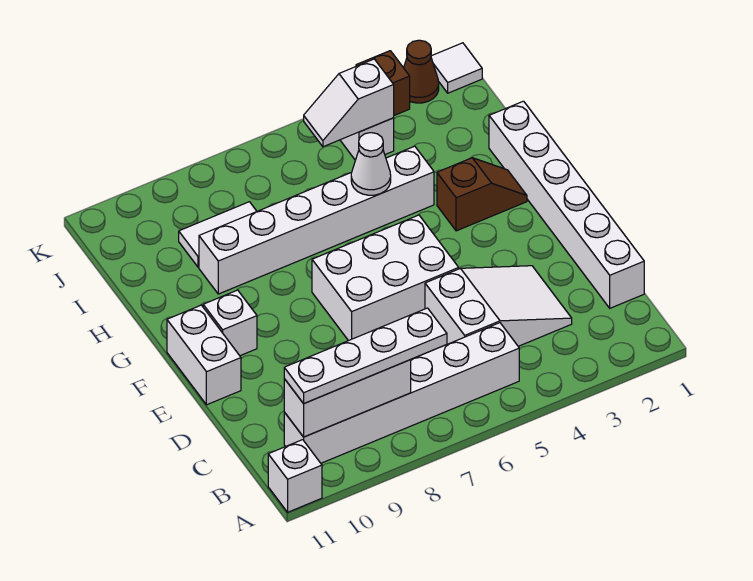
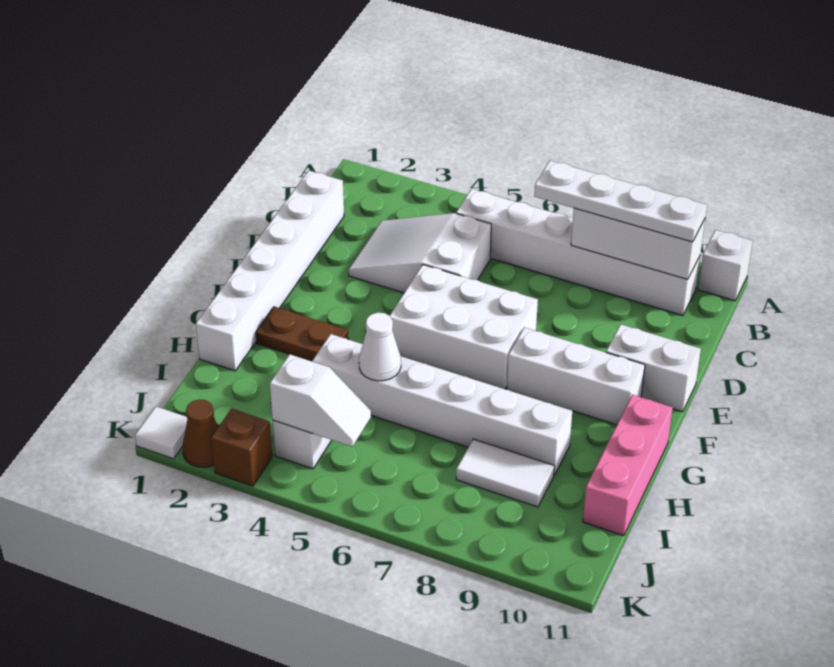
white 1x2 brick [167,305,241,405] -> white 1x2 brick turned to [606,324,701,412]
white 1x1 brick [203,290,257,356] -> white 1x3 brick [507,328,645,425]
brown 1x2 slope [437,158,527,231] -> brown 1x2 plate [256,307,348,361]
none -> pink 1x3 brick [583,395,673,536]

